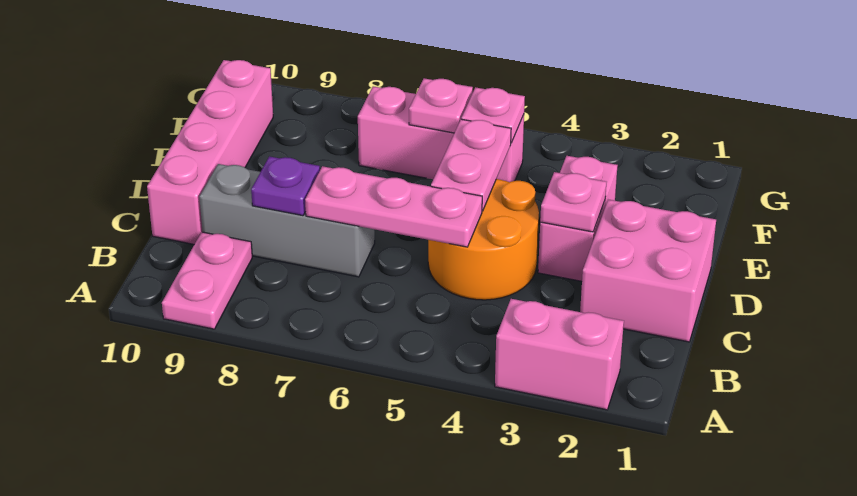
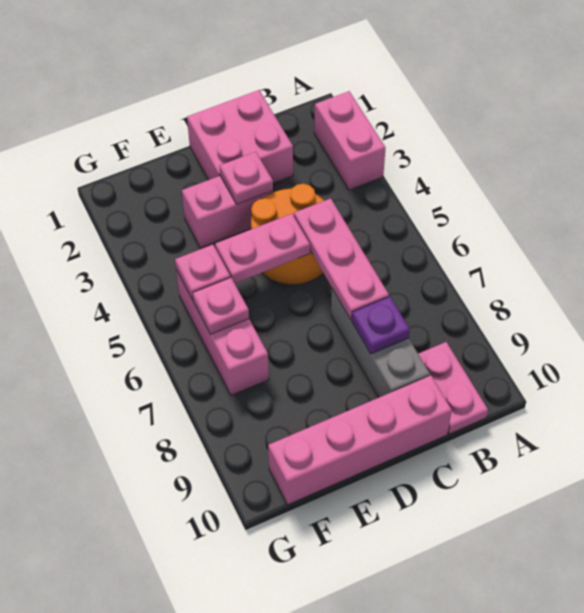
pink 1x2 plate [162,232,252,329] -> pink 1x2 plate turned to [418,342,488,434]

